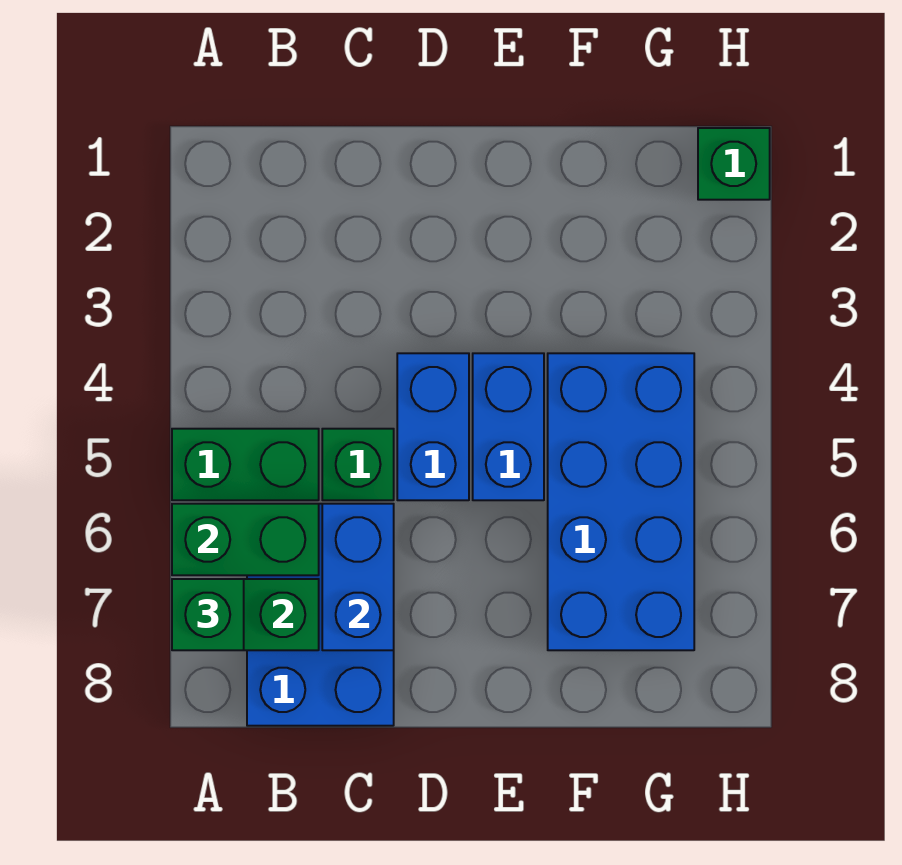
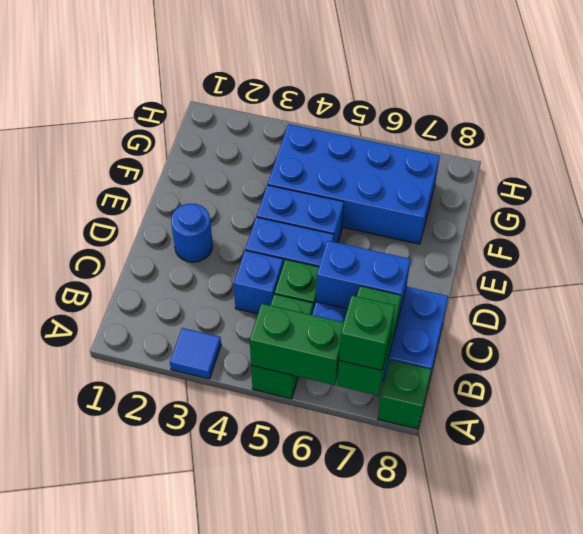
none -> blue 1x1 tile [170,328,221,379]
green 1x2 brick [172,504,319,575] -> green 1x2 brick turned to [250,304,344,385]
none -> blue 1x1 brick [234,250,283,314]
none -> blue 1x1 round brick [171,203,213,262]
green 1x1 brick [698,128,770,200] -> green 1x1 brick moved to [378,360,431,429]

